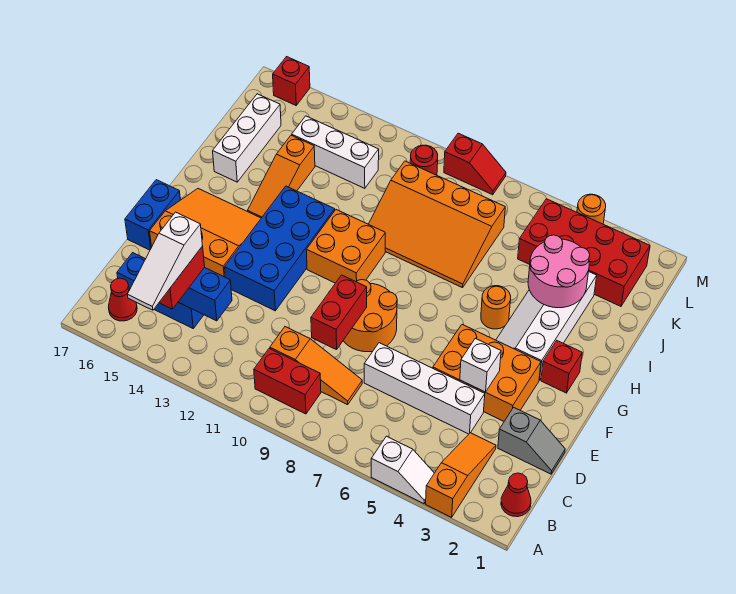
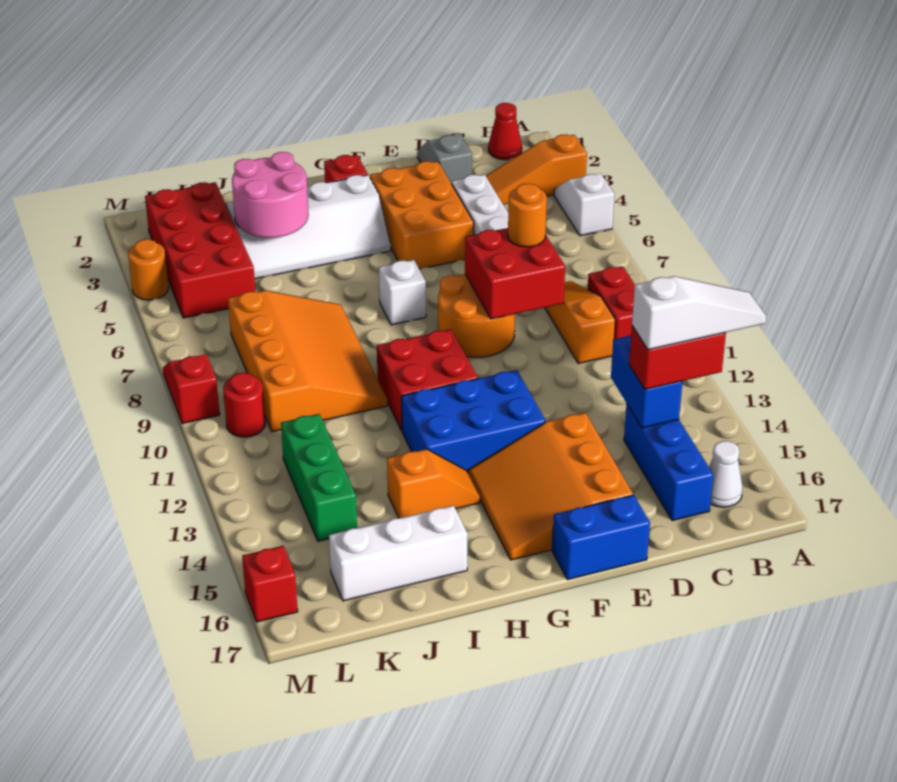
red 1x1 cone [108,278,137,321] -> white 1x1 cone [709,441,743,507]
red 1x2 brick [311,275,367,350] -> red 2x2 brick [465,228,565,319]
white 1x1 brick [460,338,501,392] -> white 1x1 brick moved to [379,260,426,325]
blue 2x4 brick [225,186,335,311] -> blue 2x3 brick [402,370,546,473]
orange 2x2 brick [306,210,385,283] -> red 2x2 brick [377,329,478,431]
orange 1x1 round brick [481,286,511,329] -> orange 1x1 round brick moved to [508,183,547,247]
orange 1x3 slope [248,135,315,218] -> orange 1x2 slope [387,449,480,518]
white 1x3 brick [292,116,379,188] -> green 1x3 brick [281,414,357,541]

